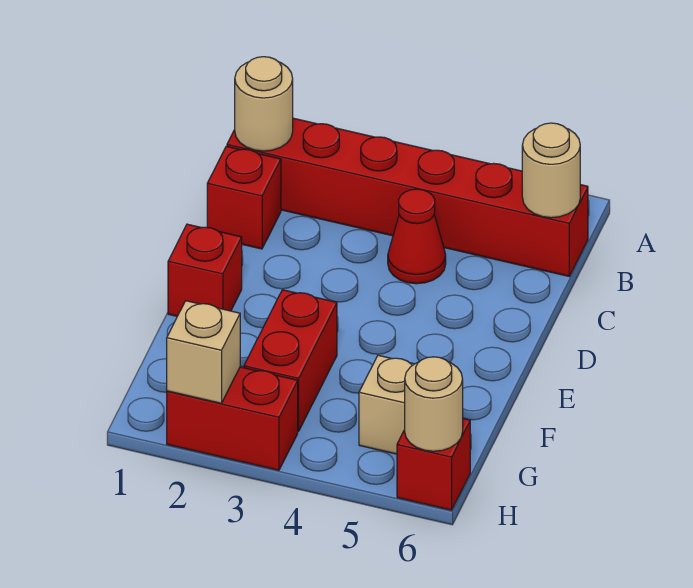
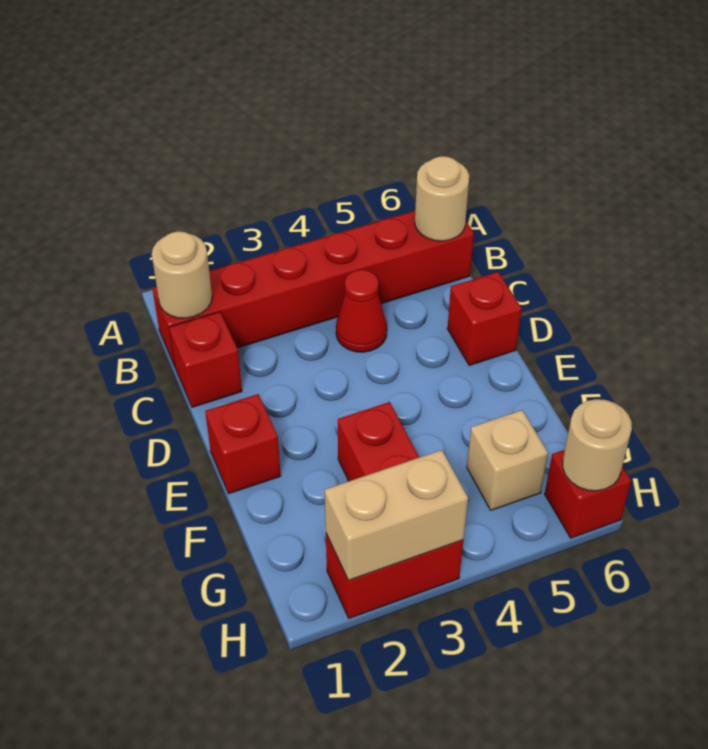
none -> red 1x1 brick [447,272,522,366]
tan 1x1 brick [167,301,240,403] -> tan 1x2 brick [325,450,468,580]

